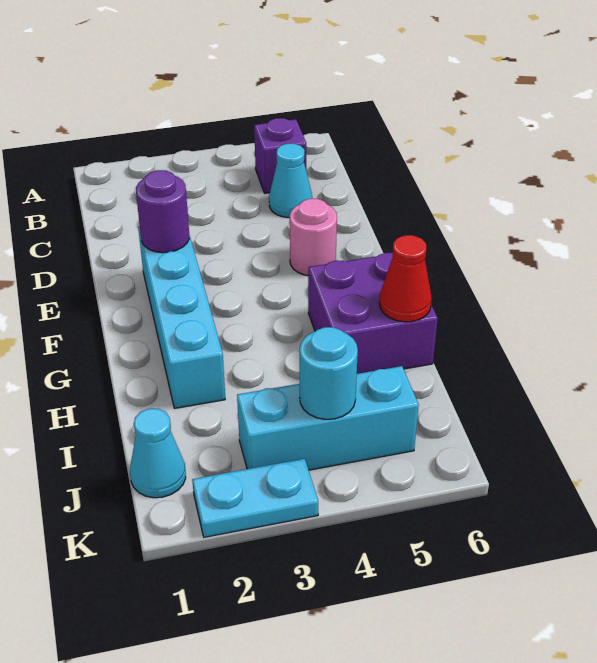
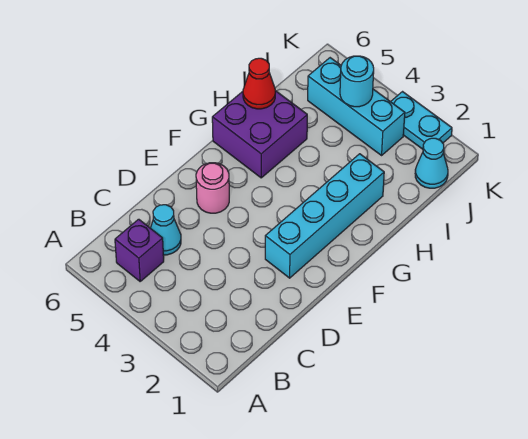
purple 1x1 round brick [136,170,189,253] -> none

